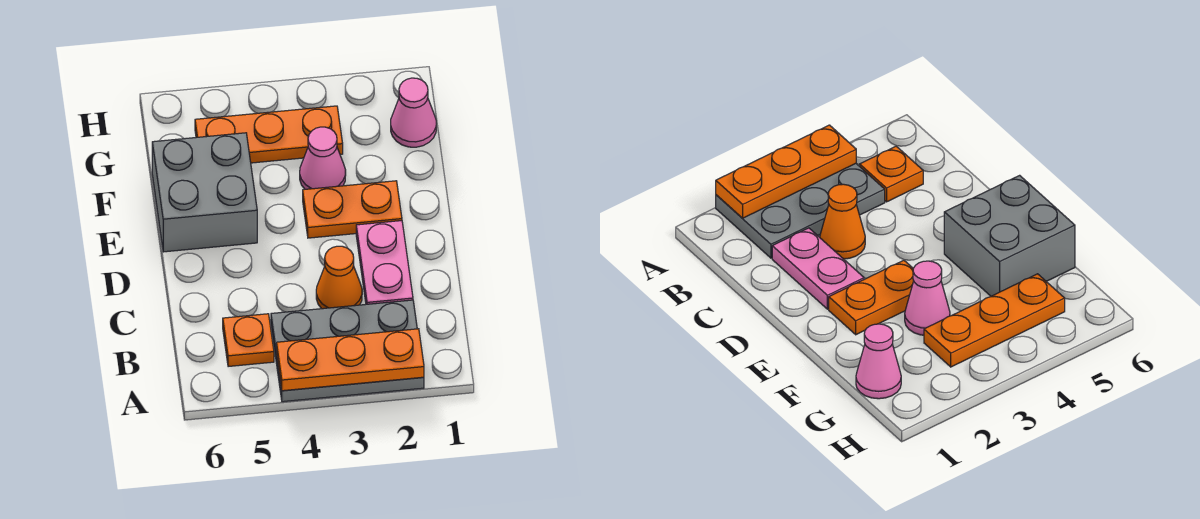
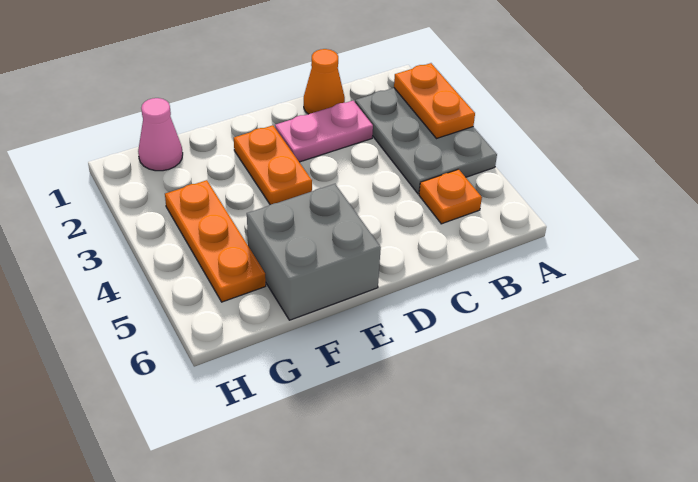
orange 1x3 plate [277,329,424,391] -> orange 1x2 plate [394,63,475,139]
orange 1x1 cone [316,246,362,309] -> orange 1x1 cone moved to [304,49,345,114]
pink 1x1 cone [300,127,346,189] -> none

